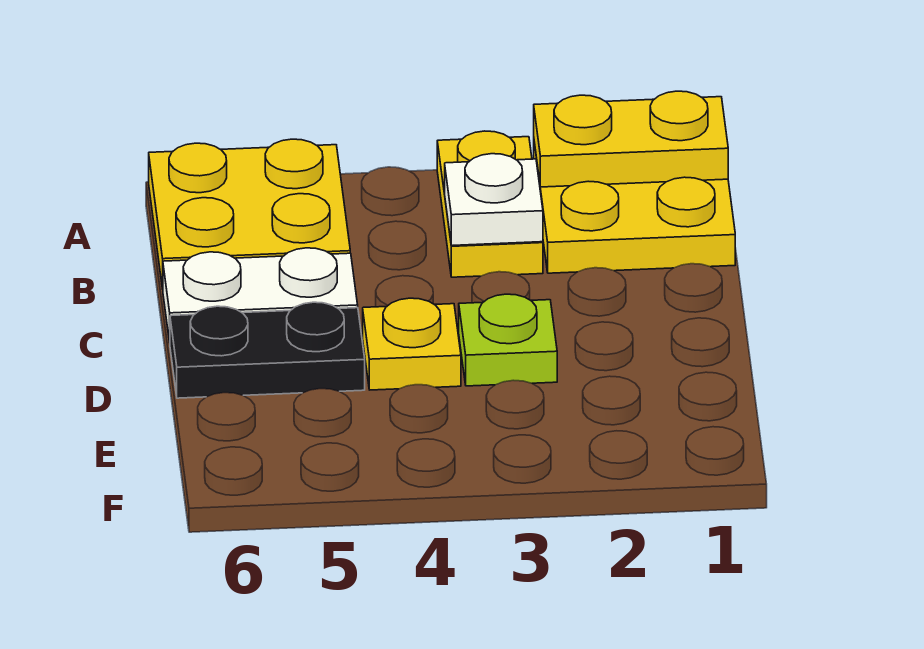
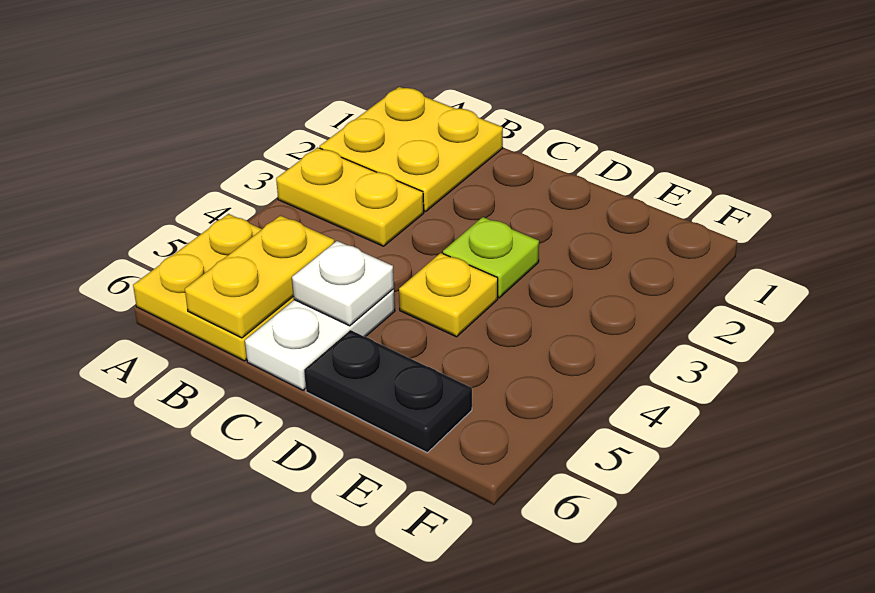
yellow 1x2 plate [534,91,728,187] -> yellow 1x2 plate moved to [185,216,334,338]
white 1x1 plate [445,154,543,246] -> white 1x1 plate moved to [292,241,394,326]
black 1x2 plate [170,302,365,398] -> black 1x2 plate turned to [304,330,472,453]

